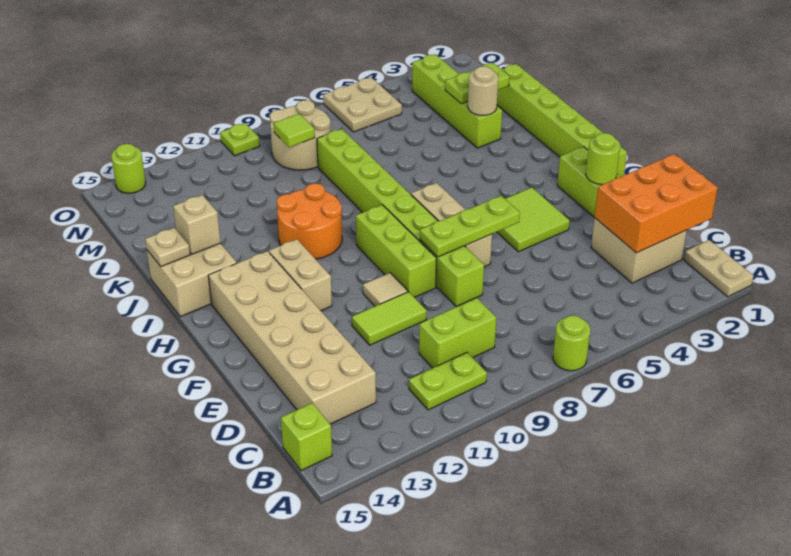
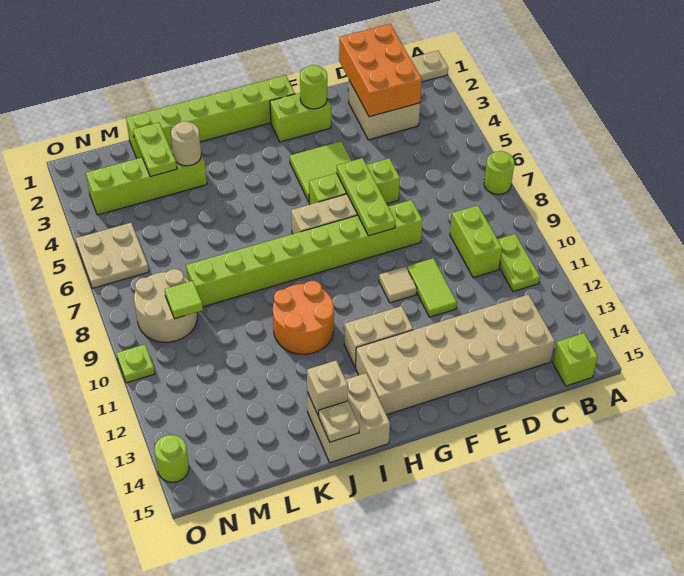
lime 1x3 brick [356,205,436,297] -> lime 1x3 brick moved to [309,158,400,204]

